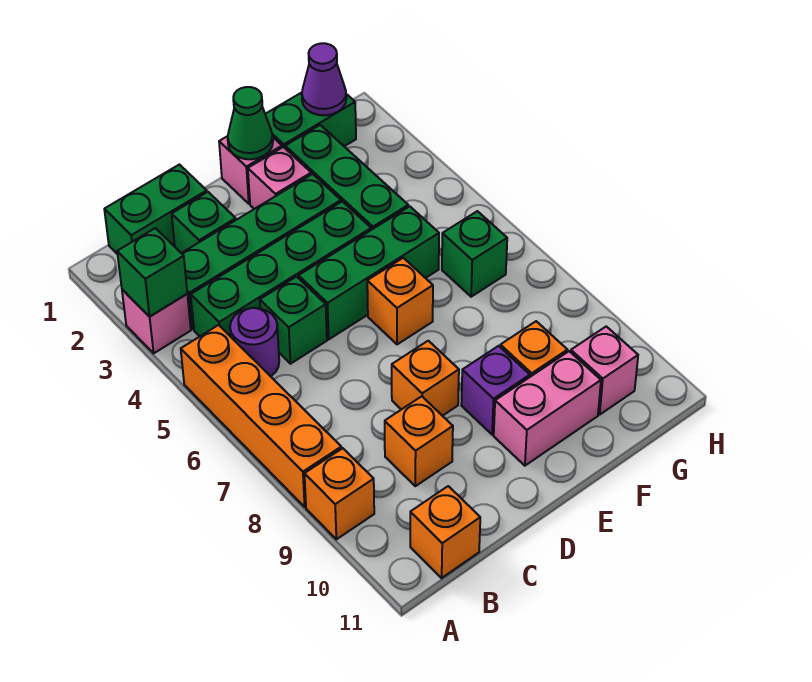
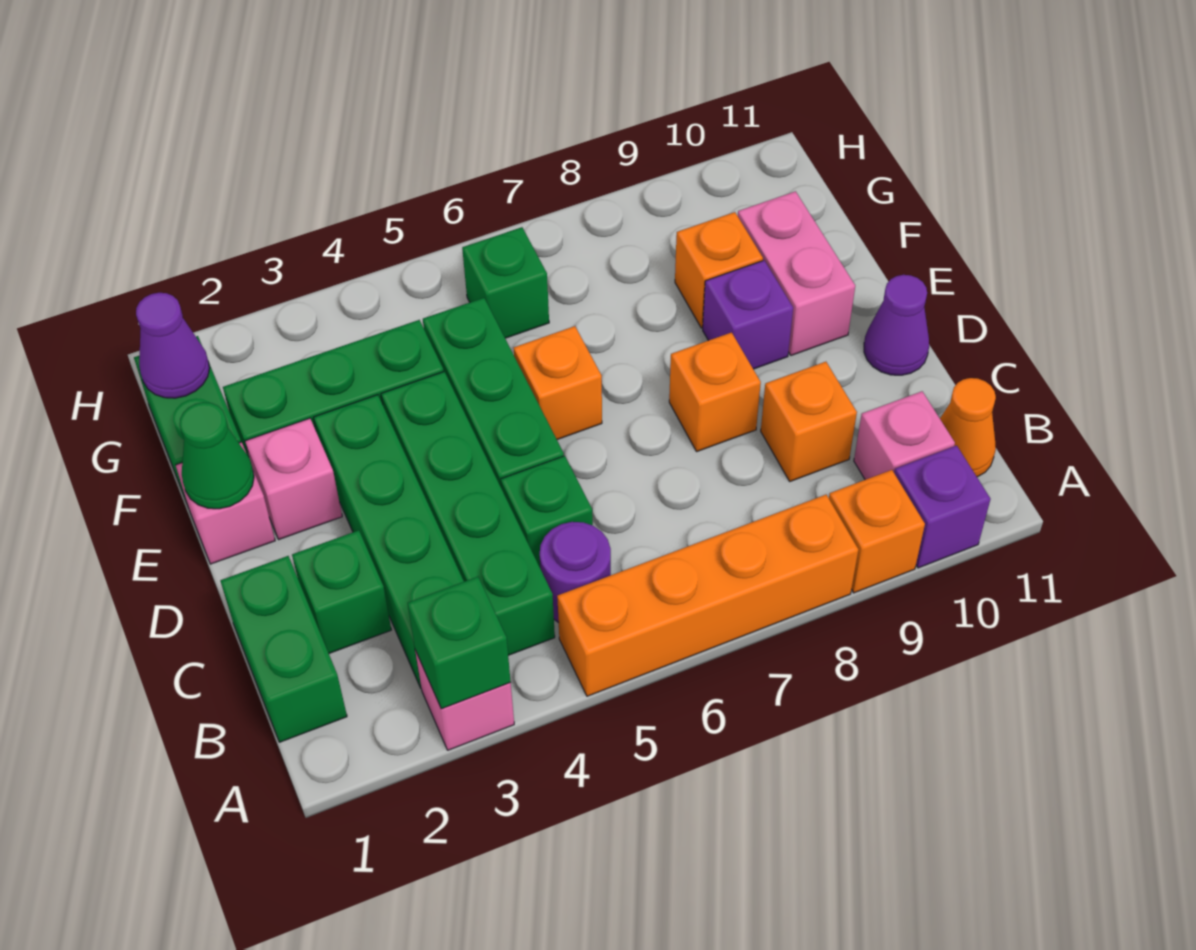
none -> purple 1x1 brick [894,445,990,568]
orange 1x1 brick [410,486,480,578] -> orange 1x1 cone [940,378,996,477]
none -> purple 1x1 cone [864,275,929,375]
pink 1x1 brick [571,326,638,414] -> pink 1x1 brick moved to [854,391,955,480]

